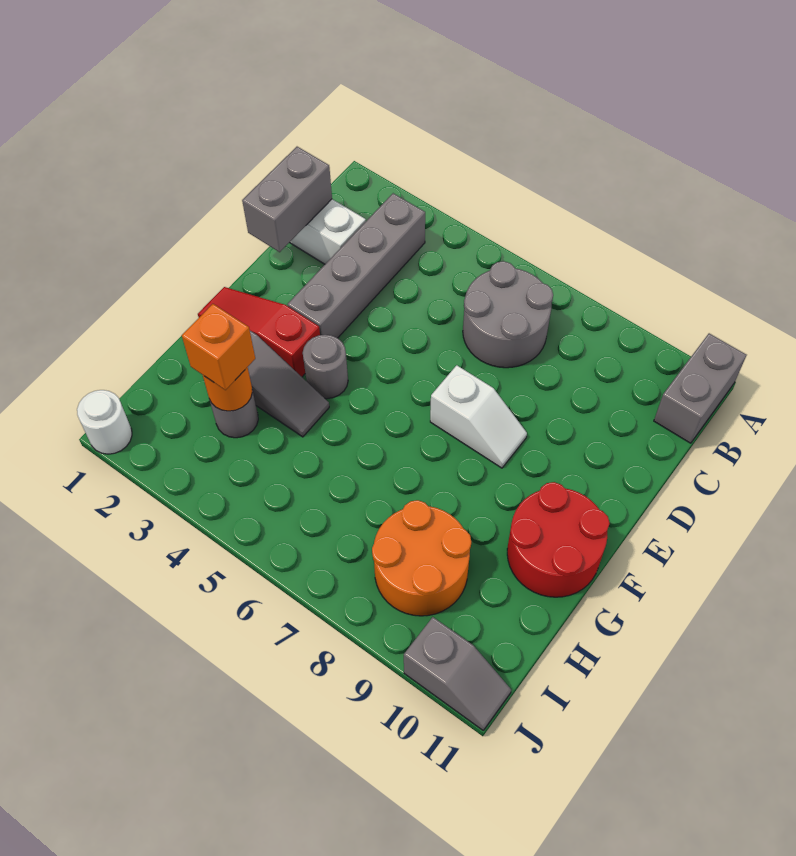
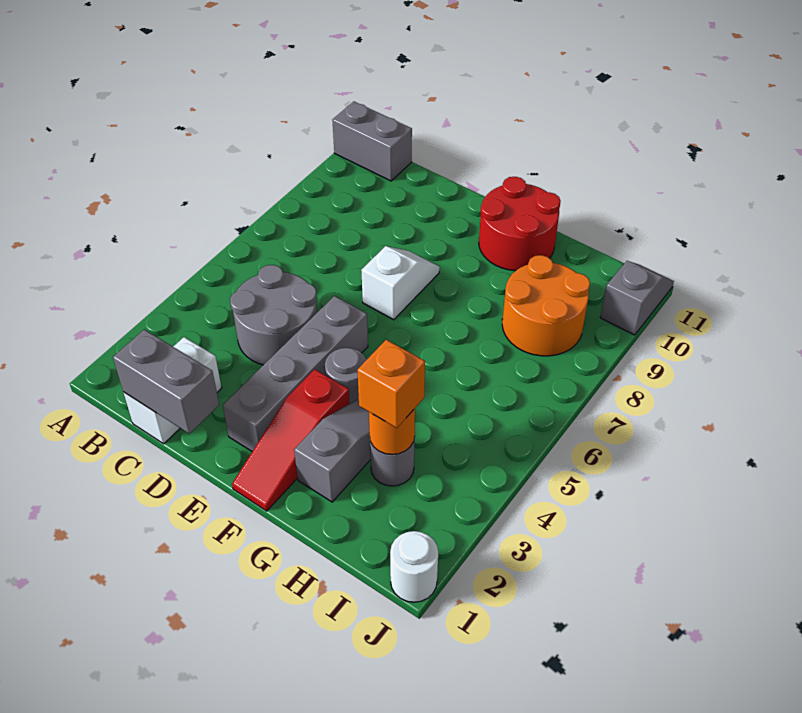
grey 1x4 brick [288,193,425,338] -> grey 1x4 brick turned to [223,296,368,451]
grey 2x2 round brick [463,261,553,368] -> grey 2x2 round brick moved to [230,265,317,365]

